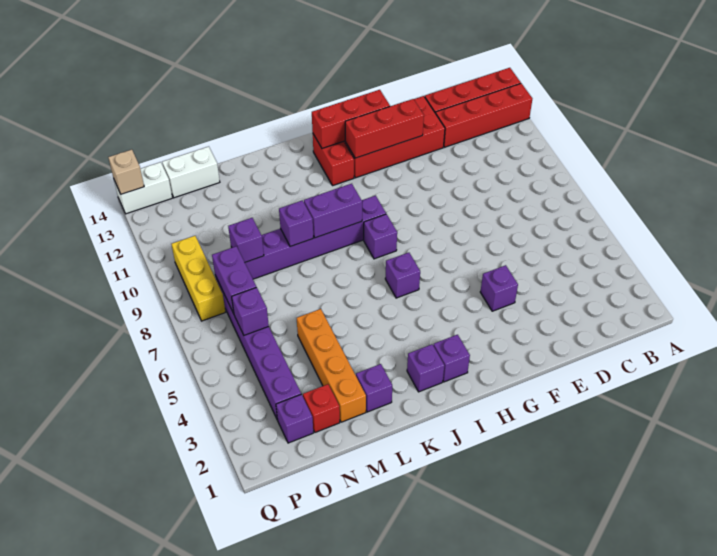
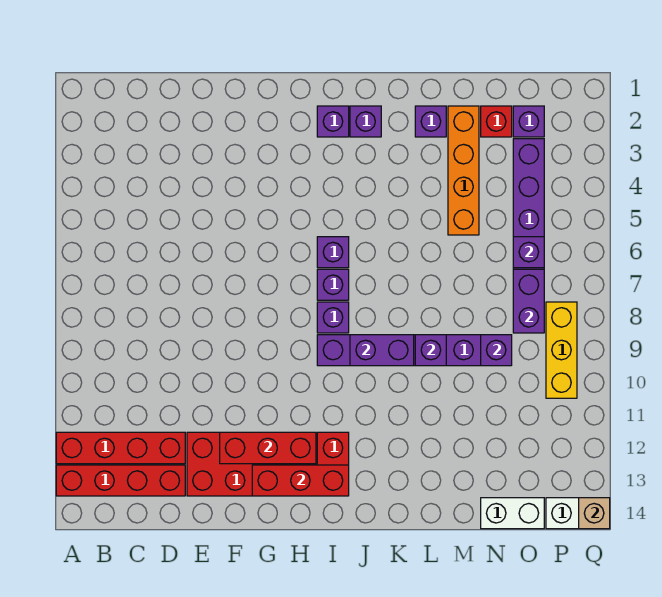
purple 1x1 brick [480,265,518,311] -> purple 1x1 brick moved to [317,269,349,300]

